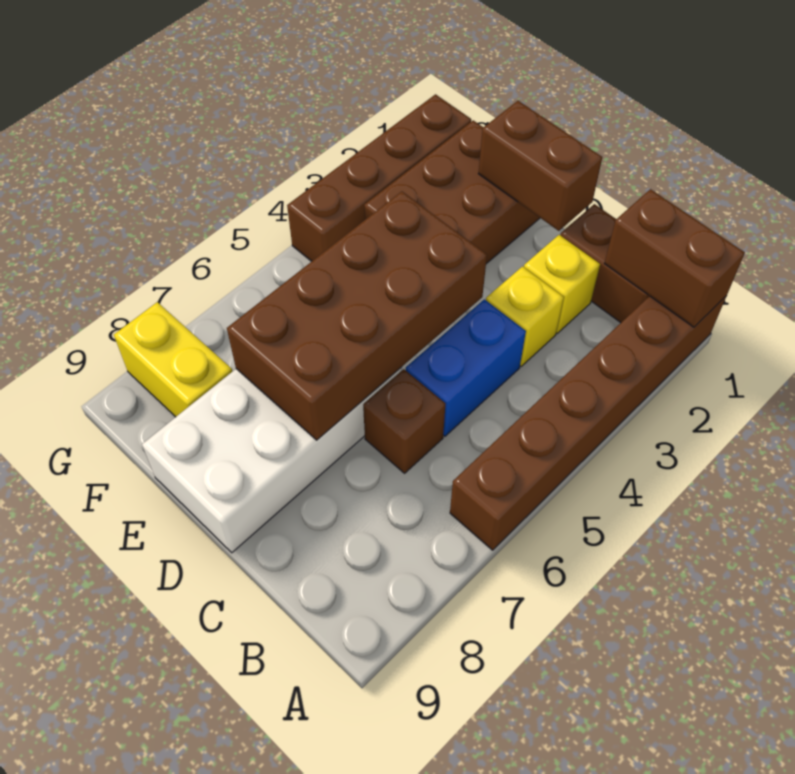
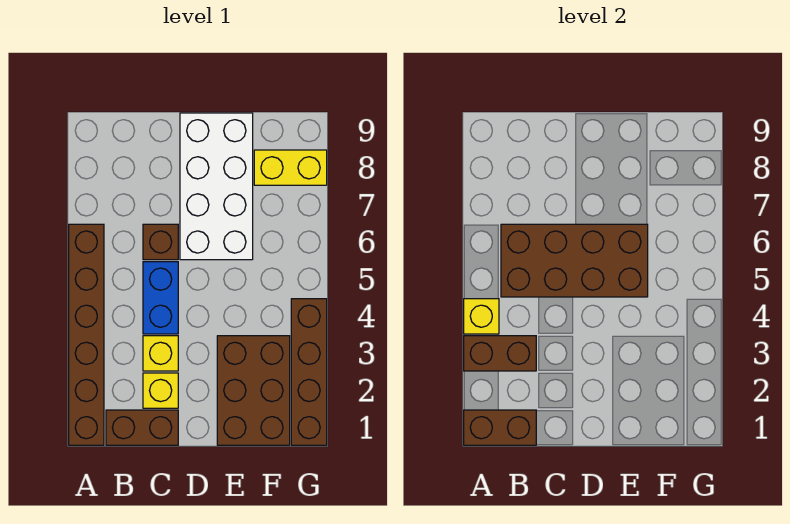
none -> yellow 1x1 brick [464,299,499,334]
brown 1x2 brick [478,101,602,231] -> brown 1x2 brick moved to [464,336,536,371]
brown 2x4 brick [227,191,487,440] -> brown 2x4 brick turned to [501,224,648,297]

